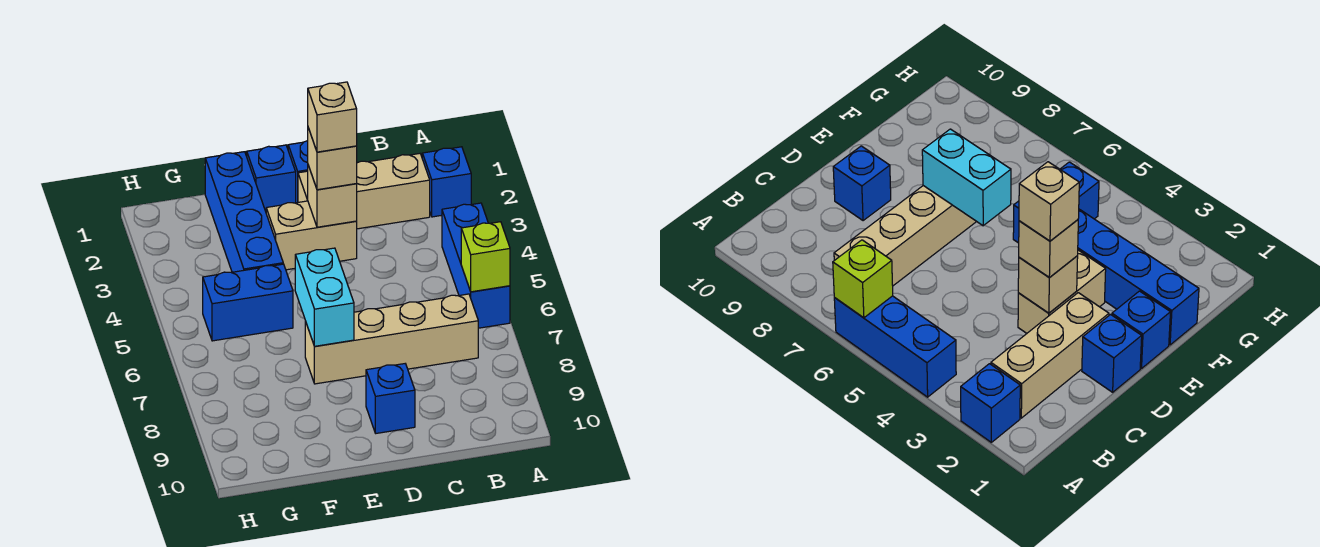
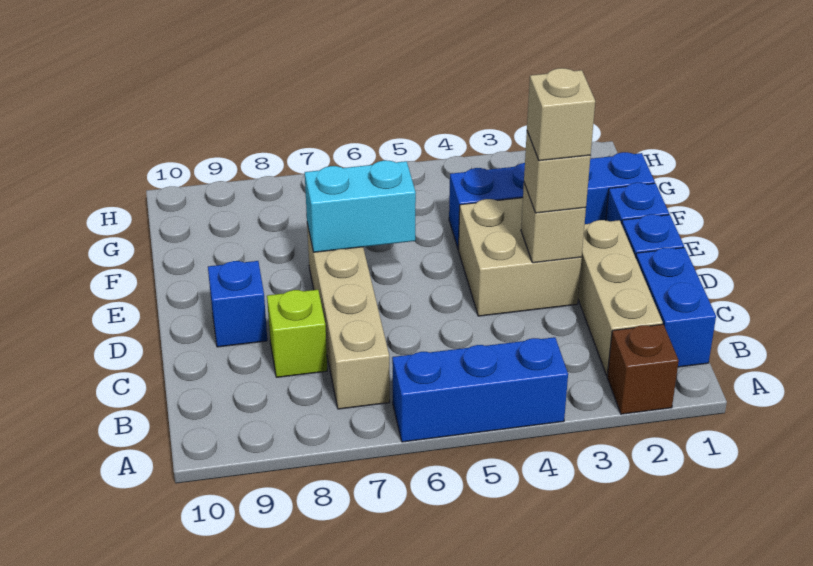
blue 1x1 brick [422,147,471,217] -> brown 1x1 brick [607,324,679,414]
lime 1x1 brick [461,222,510,292] -> lime 1x1 brick moved to [267,290,327,377]
tan 1x2 brick [266,201,357,270] -> tan 2x2 brick [459,198,582,316]
blue 1x2 brick [203,264,293,341] -> blue 1x2 brick moved to [636,248,716,367]

